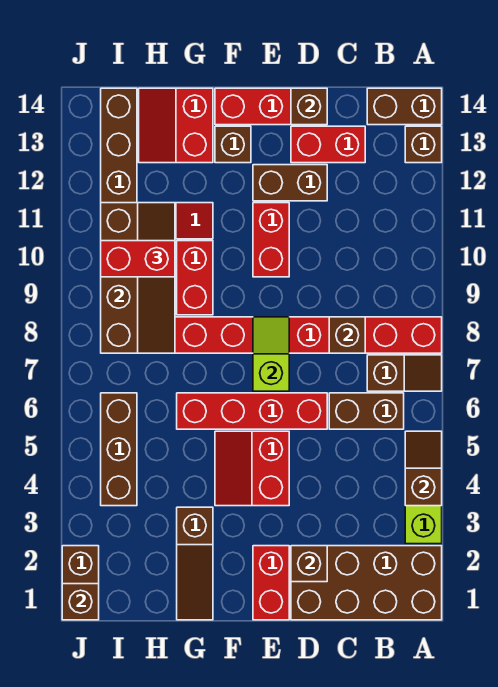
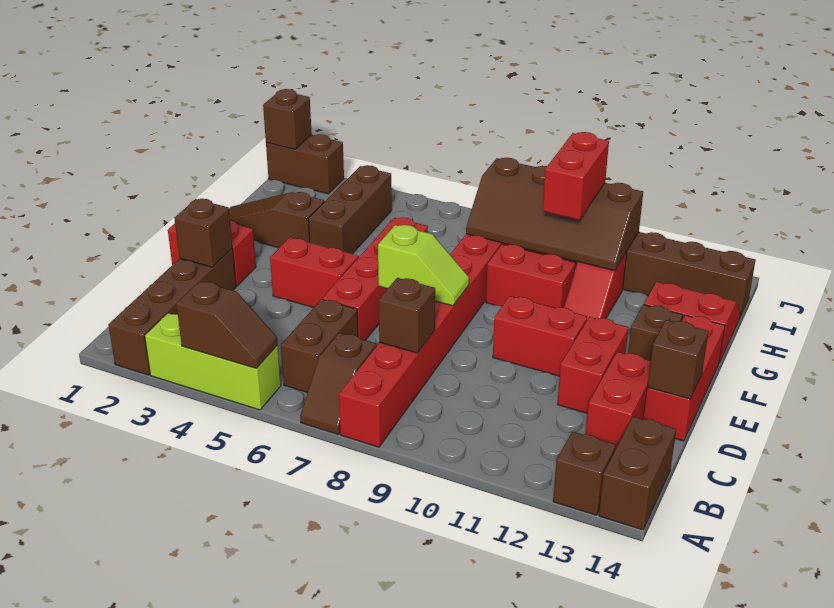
brown 2x4 brick [291,546,442,620] -> brown 1x4 brick [108,249,236,375]
brown 1x2 brick [253,165,327,201] -> red 1x2 brick [557,317,629,414]
brown 1x3 brick [101,393,137,506] -> brown 1x3 brick turned to [309,165,392,254]

